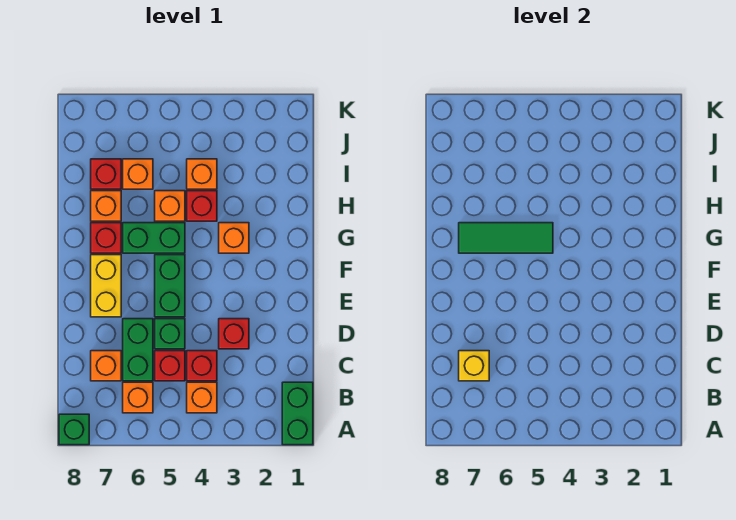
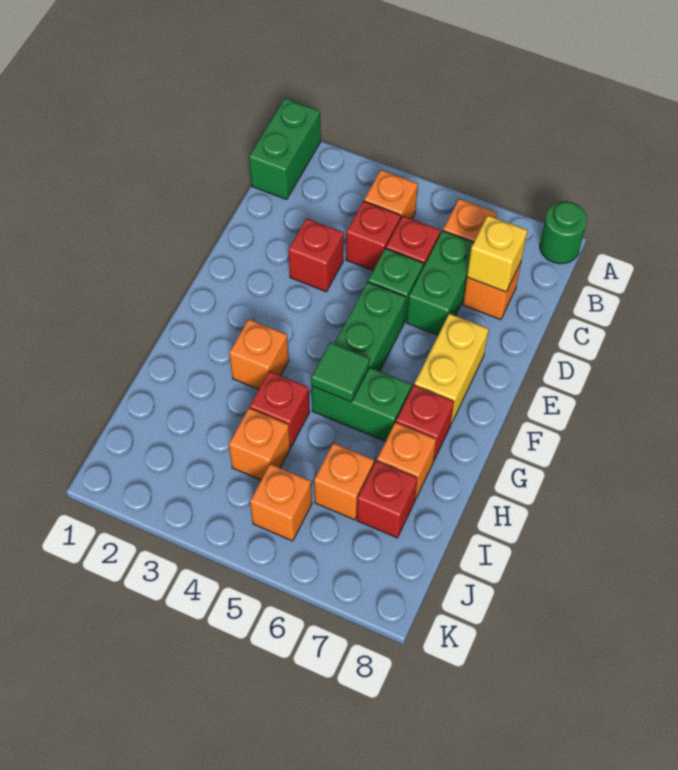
green 1x1 brick [59,414,89,445] -> green 1x1 round brick [540,202,587,264]
green 1x3 tile [459,223,553,253] -> green 1x1 tile [311,343,370,402]
orange 1x1 brick [155,191,185,221] -> orange 1x1 brick moved to [250,464,312,541]

